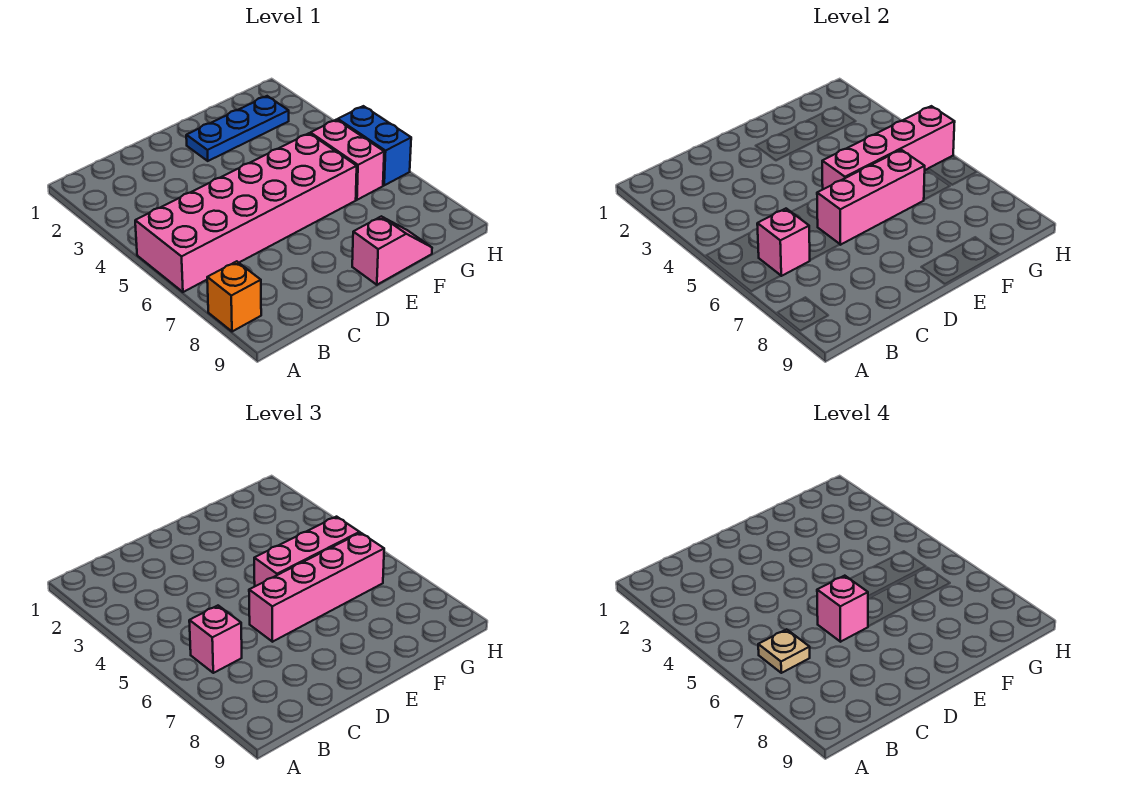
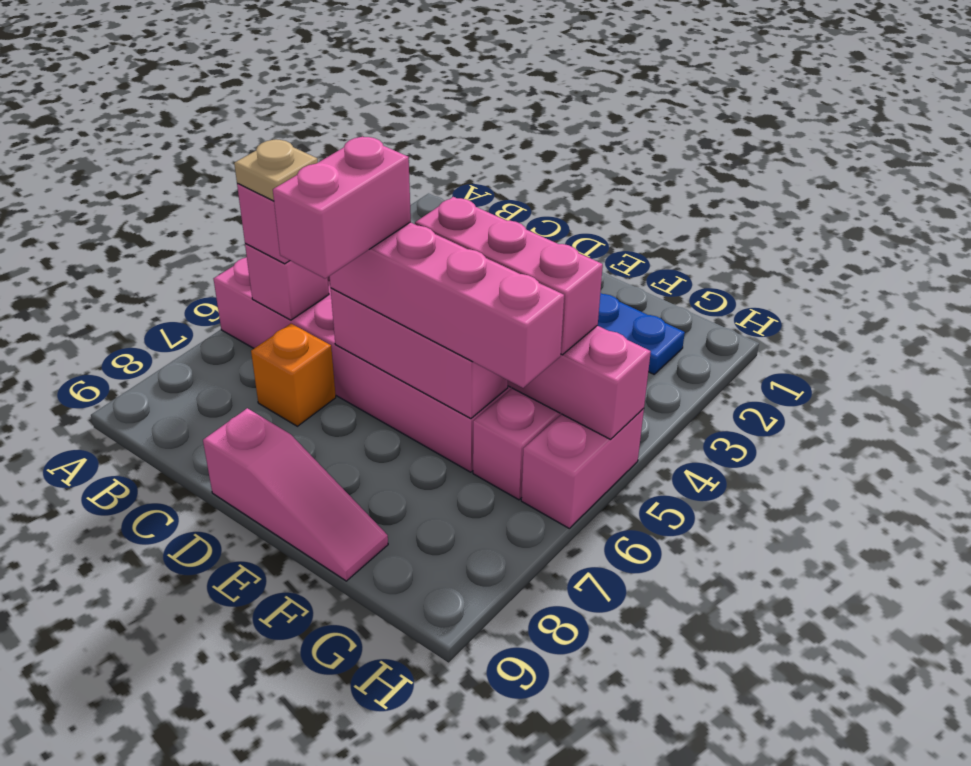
orange 1x1 brick [207,261,261,332] -> orange 1x1 brick moved to [251,324,336,426]
pink 1x1 brick [817,576,868,642] -> pink 1x2 brick [273,137,411,278]
pink 1x2 slope [352,216,432,285] -> pink 1x3 slope [203,408,388,581]
blue 1x2 brick [338,106,411,185] -> pink 1x2 brick [521,408,644,528]

